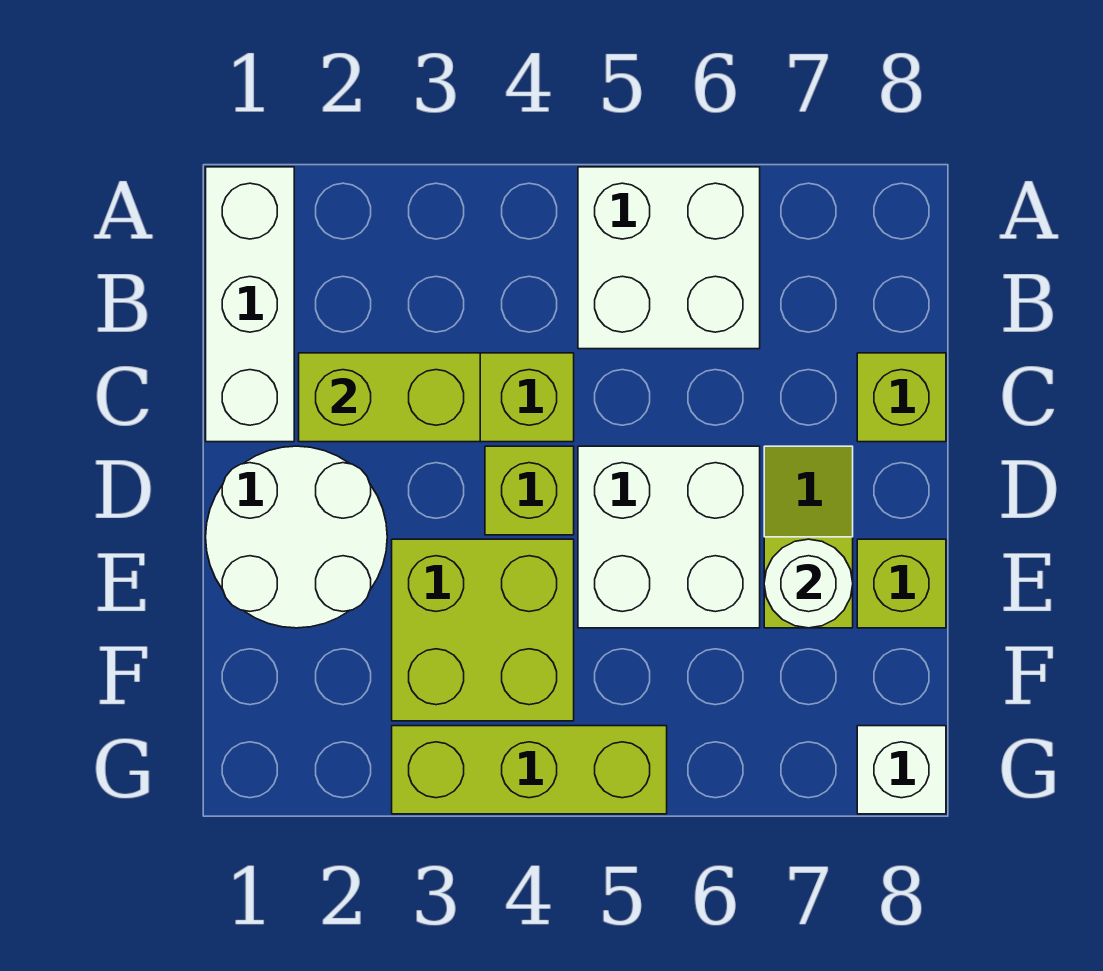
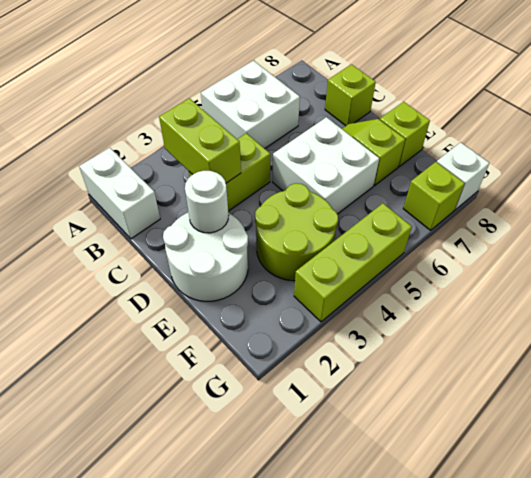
white 1x3 brick [206,167,294,442] -> white 1x2 brick [79,148,160,239]
lime 1x2 brick [299,353,480,442] -> lime 1x2 brick turned to [159,98,241,183]
lime 1x1 brick [485,446,574,535] -> lime 1x1 brick moved to [403,162,465,230]
lime 2x2 brick [392,539,574,721] -> lime 2x2 round brick [255,183,338,281]
white 1x1 round brick [764,539,853,628] -> white 1x1 round brick moved to [185,171,229,233]

